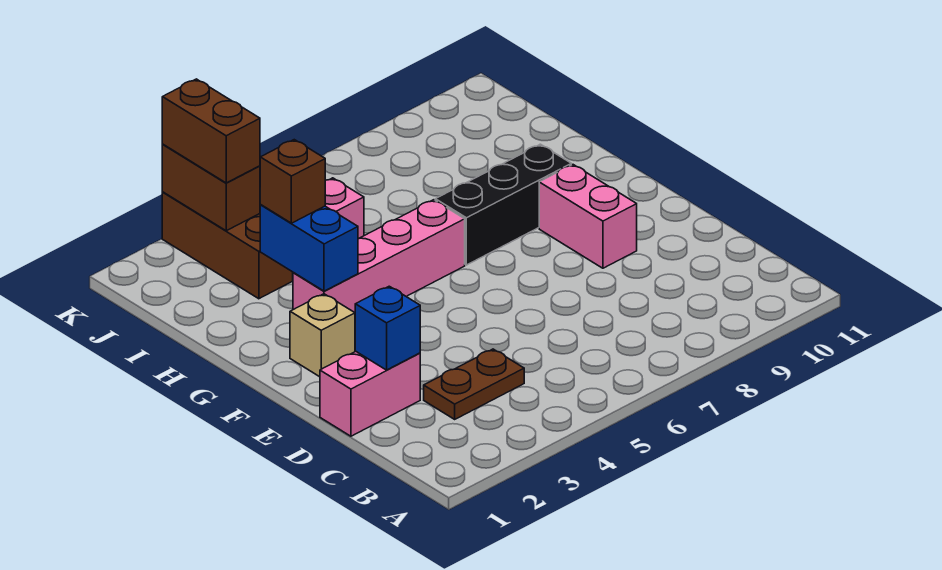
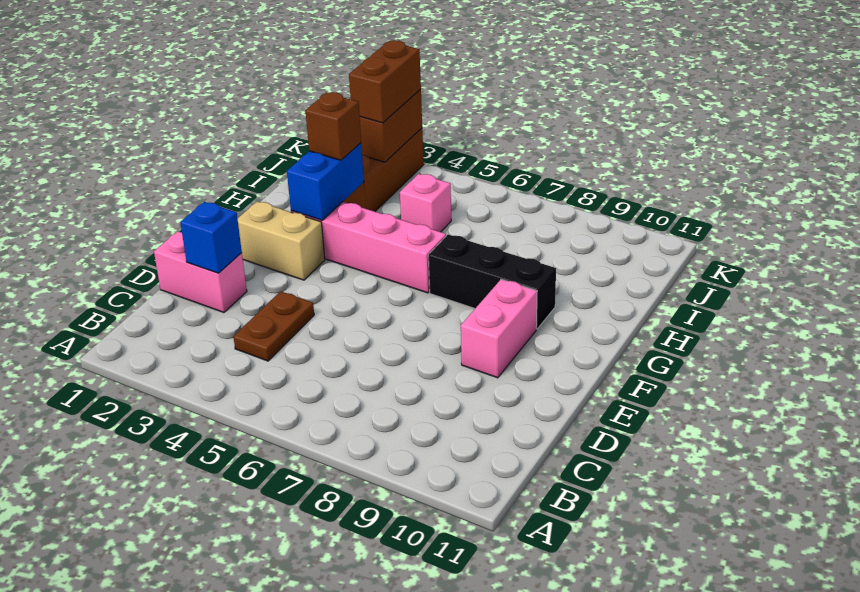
brown 1x2 plate [424,349,524,419] -> brown 1x2 plate turned to [233,291,314,361]
tan 1x1 brick [290,294,355,377] -> tan 1x2 brick [238,201,325,280]

